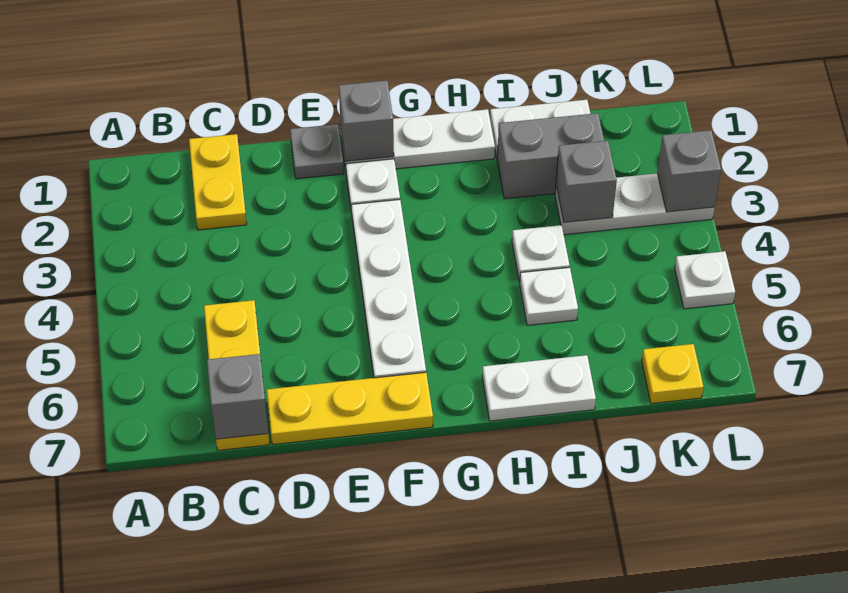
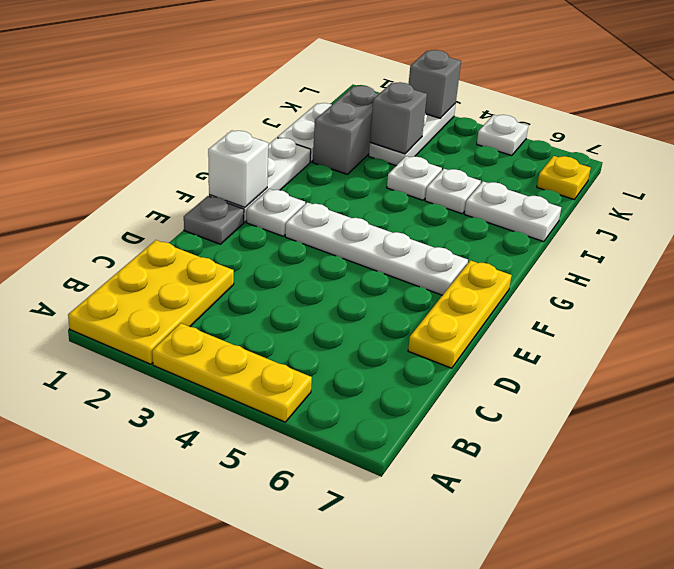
yellow 1x2 plate [189,134,247,230] -> yellow 2x3 plate [68,240,234,364]
yellow 1x3 plate [204,300,270,450] -> yellow 1x3 plate moved to [152,323,312,422]
grey 1x1 brick [207,354,268,439] -> none
grey 1x1 brick [339,81,394,161] -> white 1x1 brick [208,131,268,207]
white 1x2 plate [482,355,596,421] -> white 1x2 plate turned to [464,181,561,242]

